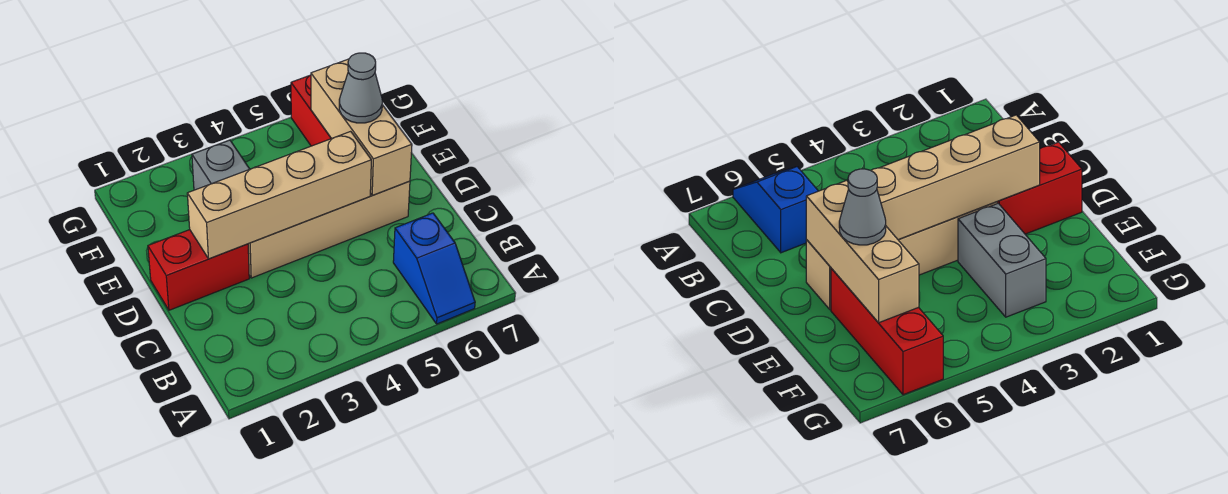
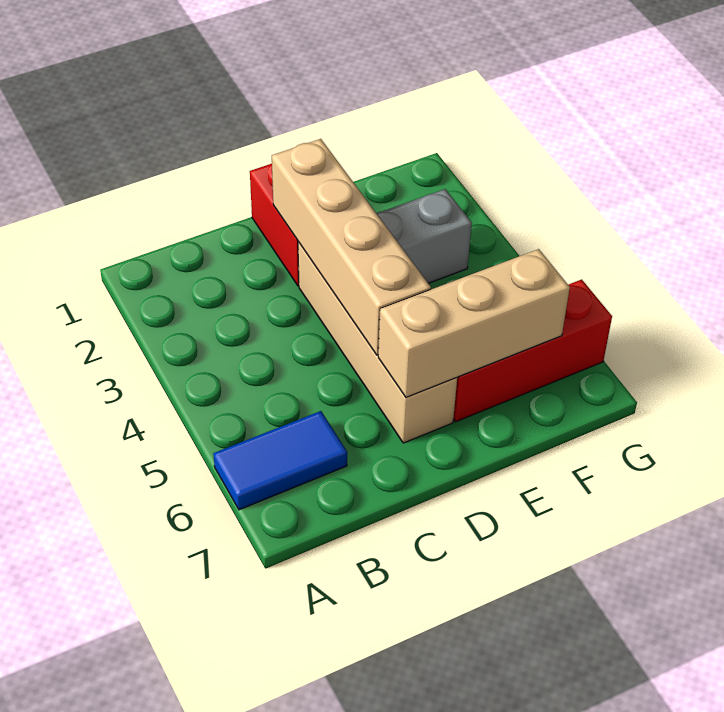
blue 1x2 slope [393,213,475,324] -> blue 1x2 tile [213,411,347,510]
grey 1x1 cone [339,53,382,123] -> none

